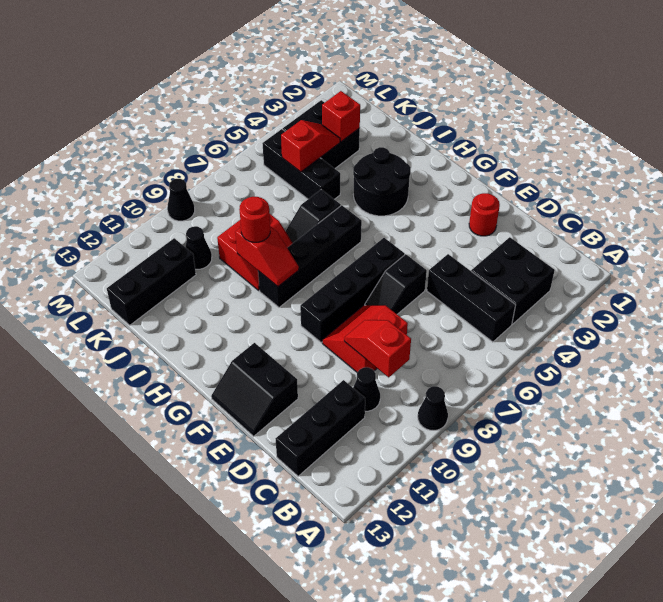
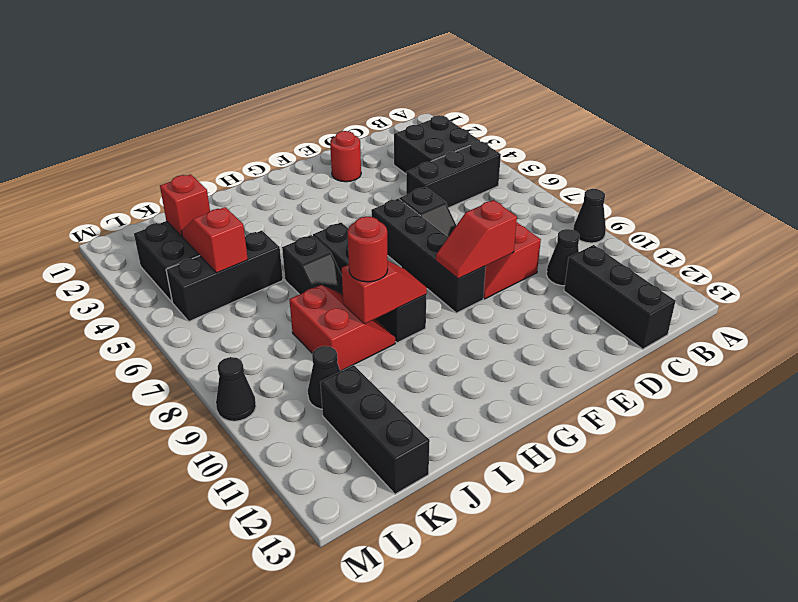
red 1x2 slope [344,320,411,377] -> red 1x2 slope moved to [436,200,517,279]
black 2x2 slope [211,343,298,436] -> none
black 2x2 round brick [353,147,411,216] -> none

